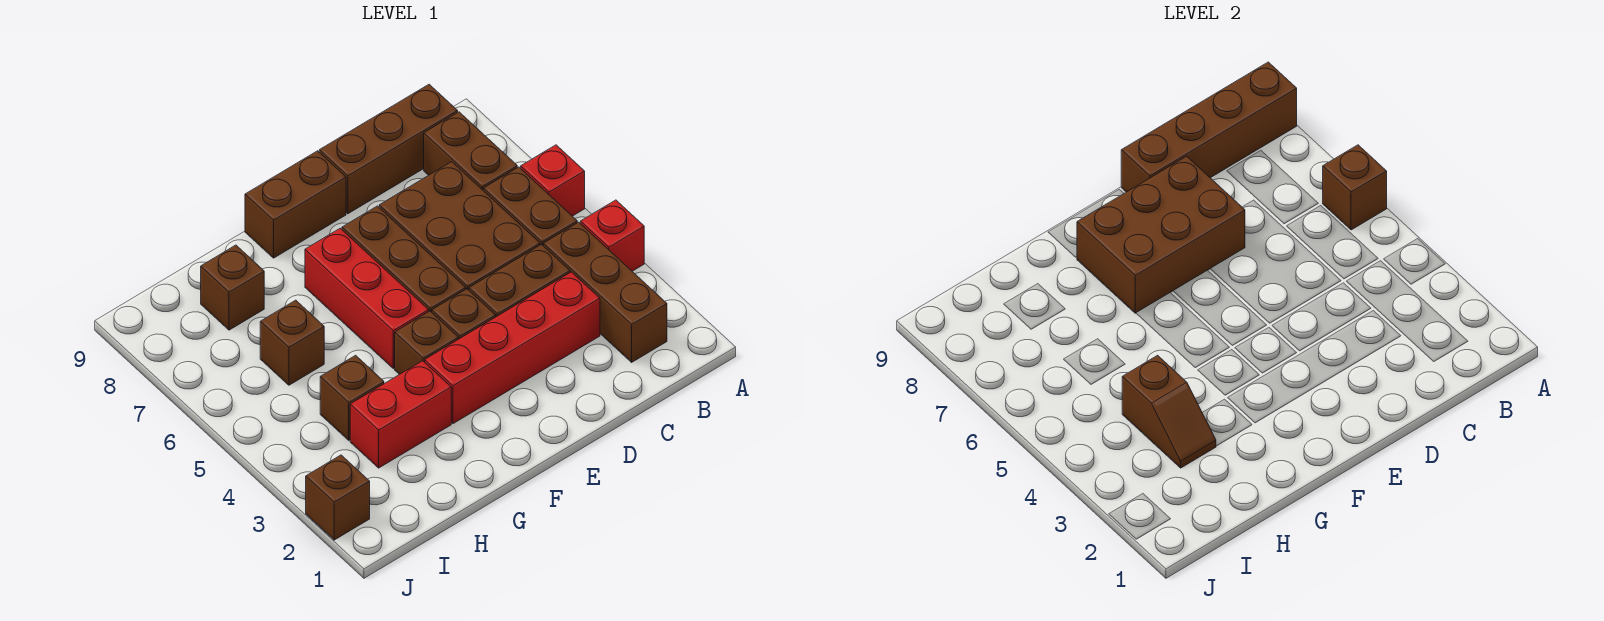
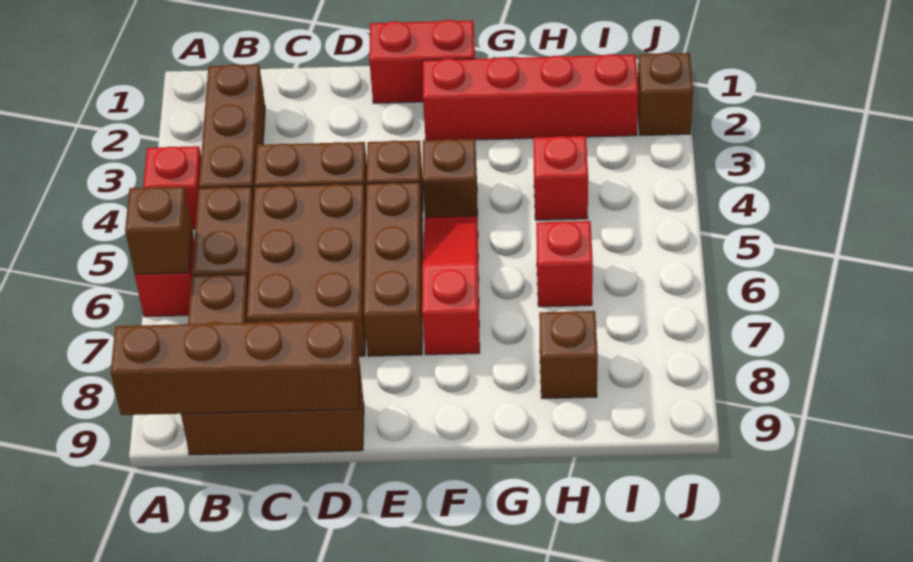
red 1x4 brick [425,272,600,424] -> red 1x4 brick moved to [423,54,639,140]
brown 2x3 brick [1077,156,1245,313] -> none
brown 1x2 brick [245,151,346,258] -> none
red 1x3 brick [305,228,429,368] -> red 1x3 slope [422,216,480,355]
red 1x2 brick [350,361,451,468] -> red 1x2 brick moved to [369,20,475,103]
brown 1x2 slope [1122,355,1216,468] -> none
brown 1x1 brick [320,355,384,440] -> red 1x1 brick [533,136,588,220]
brown 1x1 brick [260,300,324,385] -> red 1x1 brick [536,221,593,307]

